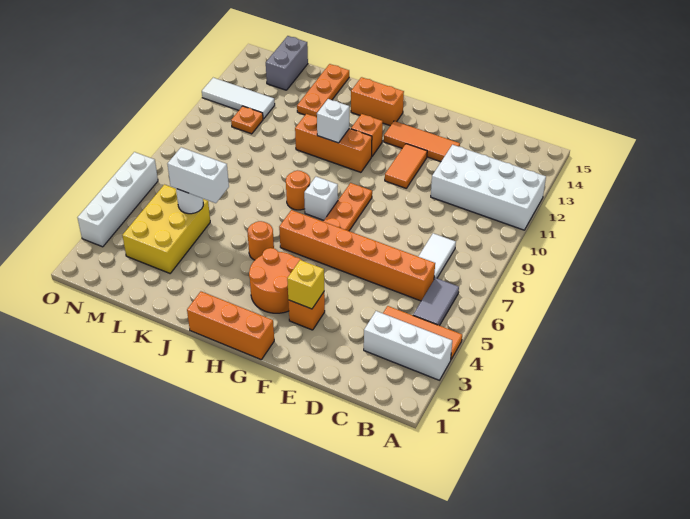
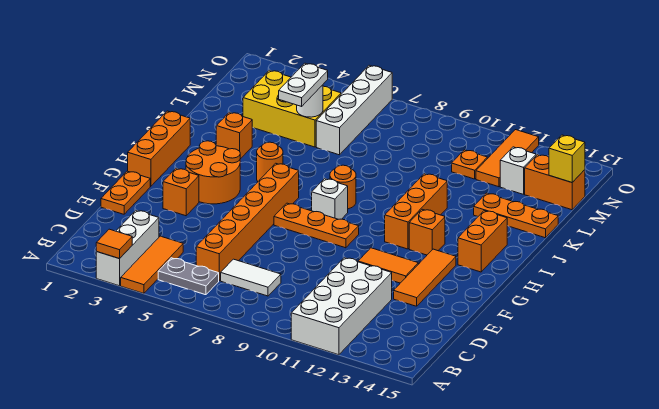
none -> orange 1x1 tile [96,229,132,259]
grey 1x2 tile [413,278,459,326] -> grey 1x2 plate [158,258,219,295]
none -> orange 1x2 plate [101,171,150,214]
yellow 1x1 brick [287,260,324,309] -> yellow 1x1 brick moved to [549,135,585,182]
white 1x1 brick [317,99,349,143] -> white 1x1 brick moved to [500,147,536,194]
none -> orange 1x1 brick [216,112,252,159]
white 1x2 brick [168,147,229,203] -> white 1x2 plate [279,63,328,106]
white 1x3 tile [202,78,275,119] -> orange 1x3 tile [476,130,539,187]
grey 1x2 brick [266,36,308,90] -> orange 1x2 brick [525,155,585,210]
white 1x4 brick [78,152,158,247] -> white 1x4 brick turned to [316,65,392,155]

